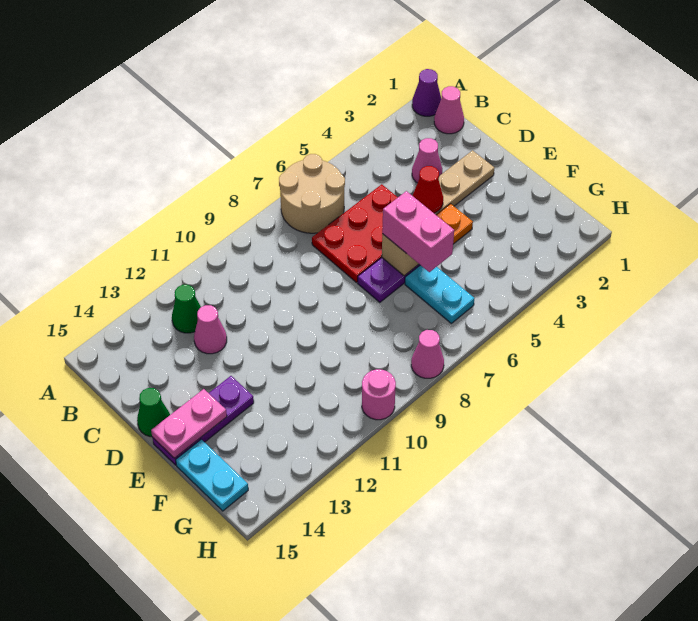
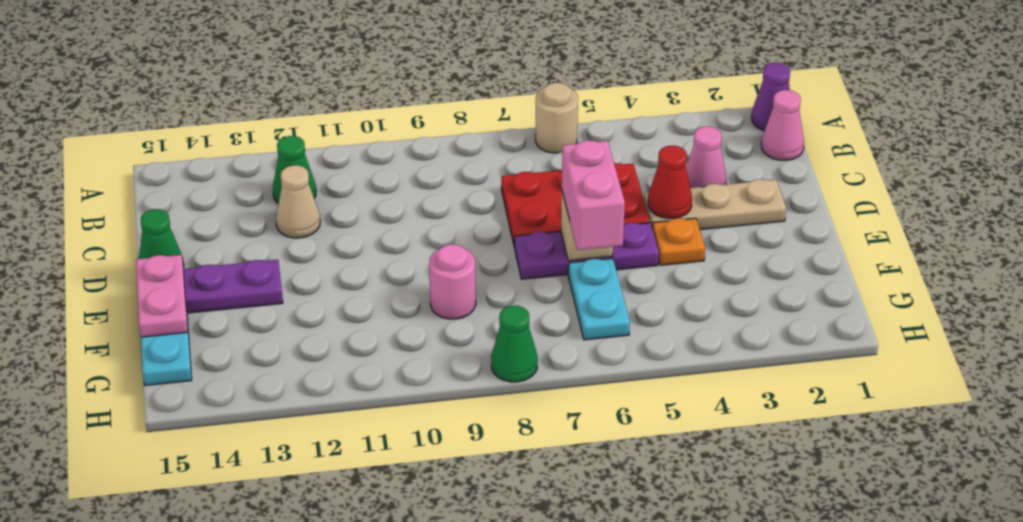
tan 2x2 round brick [279,154,345,233] -> tan 1x1 round brick [535,83,578,153]
pink 1x1 cone [194,305,227,354] -> tan 1x1 cone [276,165,320,238]
pink 1x2 plate [151,389,227,458] -> pink 1x2 plate turned to [136,255,188,337]
pink 1x1 cone [411,330,444,378] -> green 1x1 cone [491,306,538,382]
pink 1x1 round brick [362,369,396,420] -> pink 1x1 round brick moved to [429,244,476,319]

